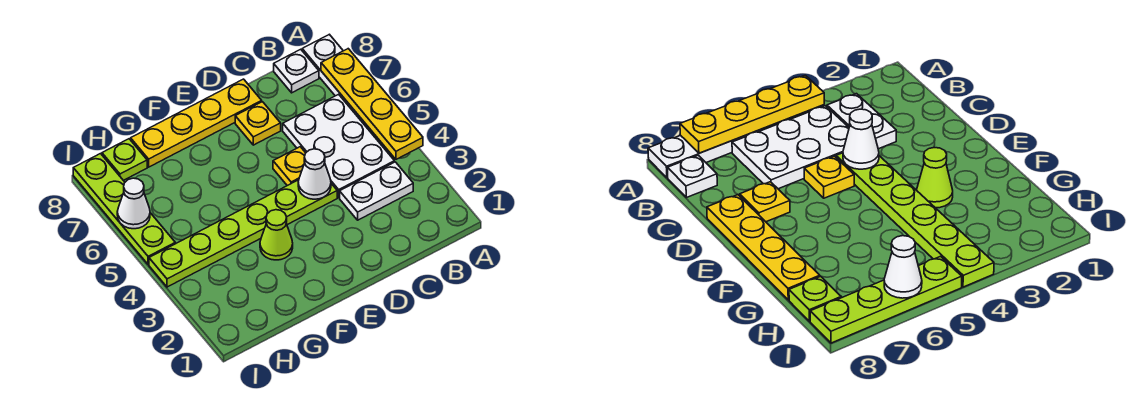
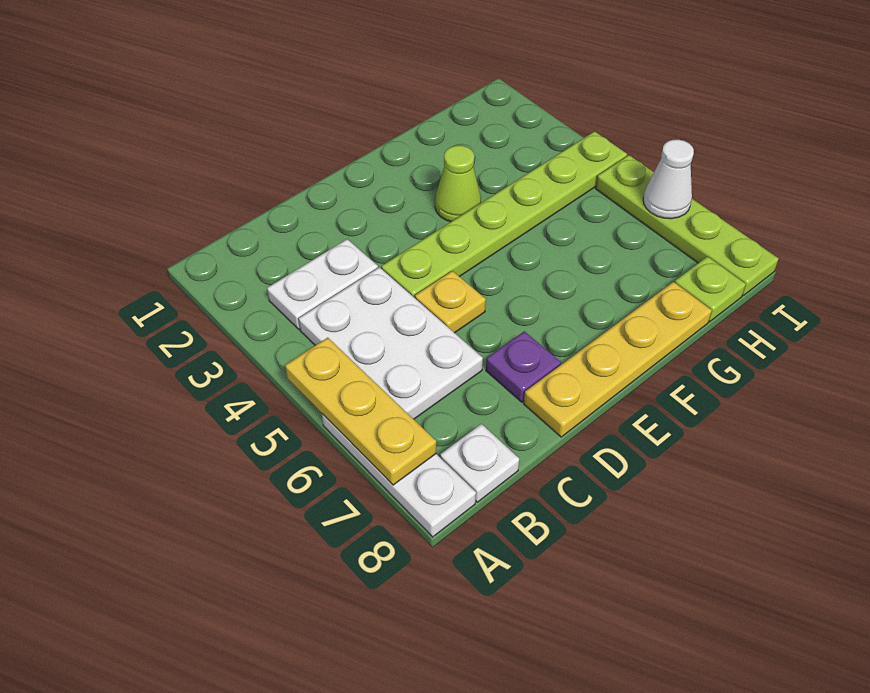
yellow 1x4 plate [321,49,423,159] -> yellow 1x3 plate [285,338,436,485]
white 1x1 cone [298,149,331,199] -> none
yellow 1x1 plate [235,102,281,145] -> purple 1x1 plate [486,331,561,402]

